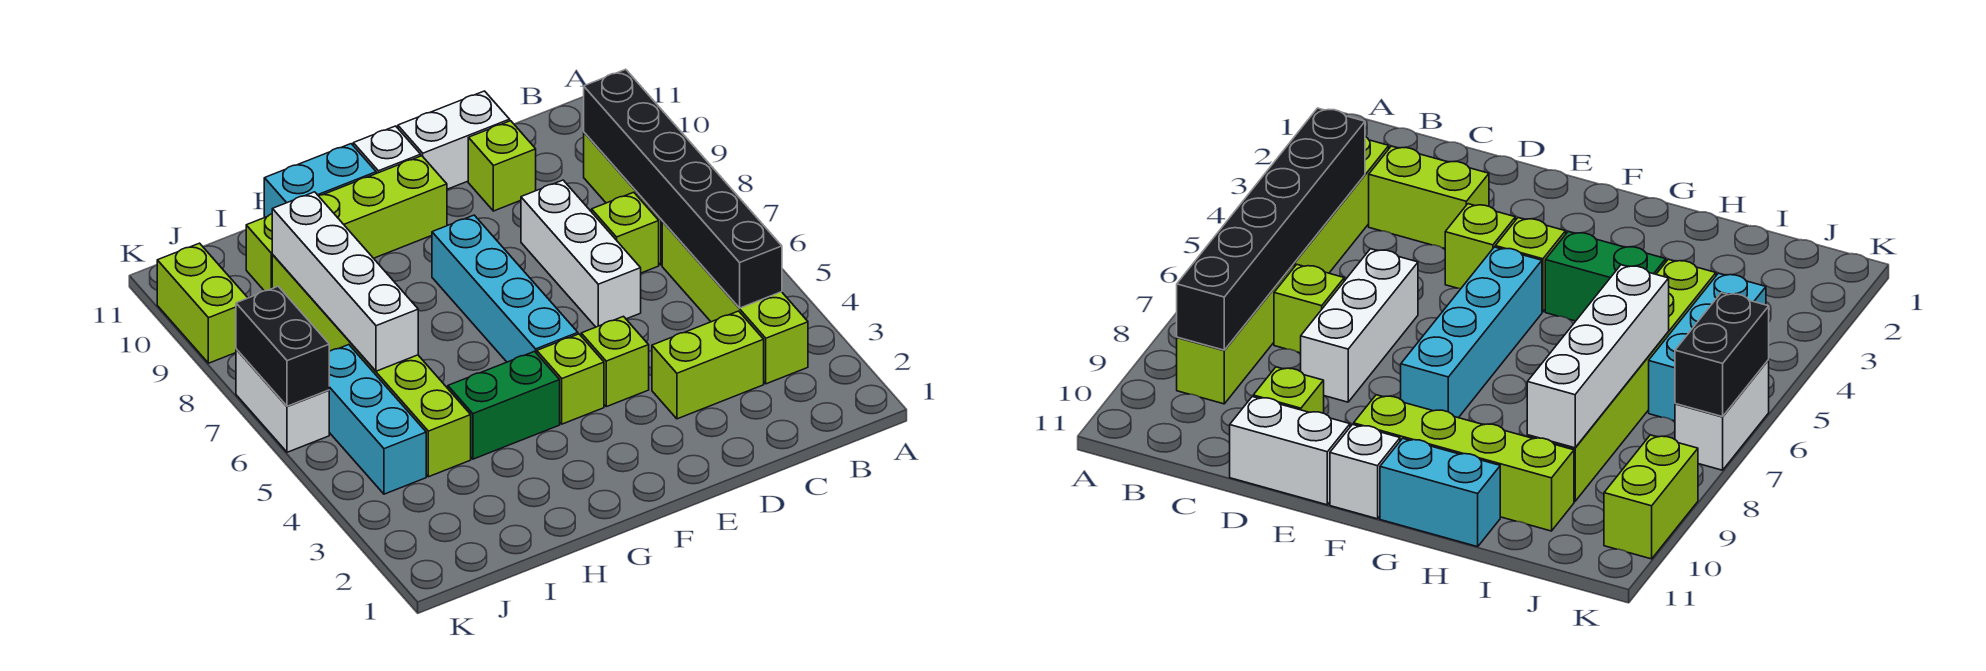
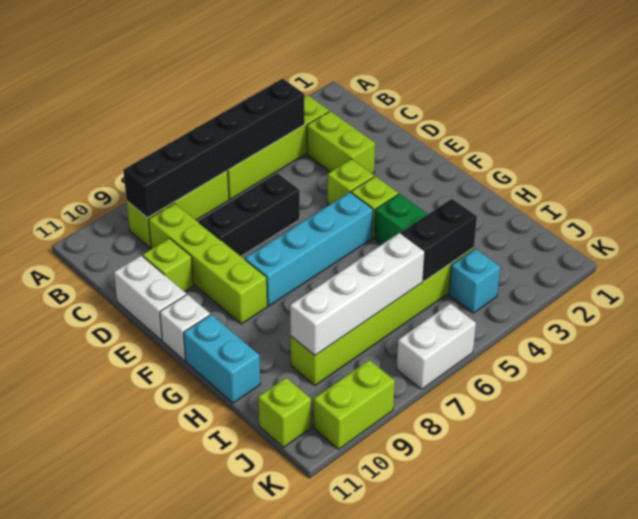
lime 1x1 brick [592,192,659,273] -> lime 1x1 brick moved to [258,378,311,447]
white 1x3 brick [521,180,641,327] -> black 1x3 brick [199,173,300,256]
lime 1x4 brick [246,156,447,291] -> lime 1x4 brick moved to [149,204,267,324]
cyan 1x3 brick [329,345,426,494] -> cyan 1x1 brick [449,249,500,313]
black 1x2 brick [236,286,329,406] -> black 1x2 brick moved to [401,199,477,281]

